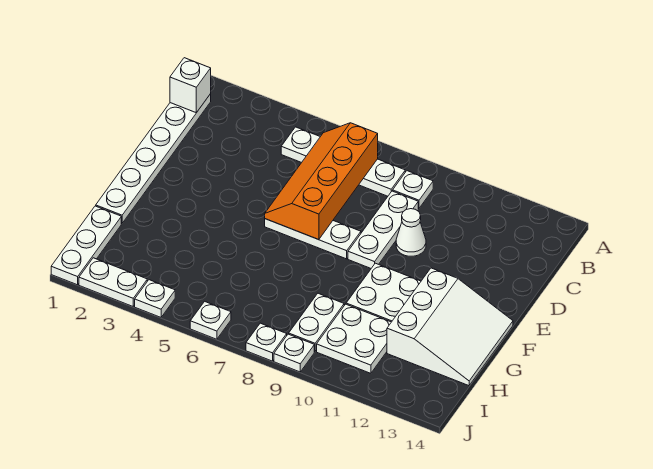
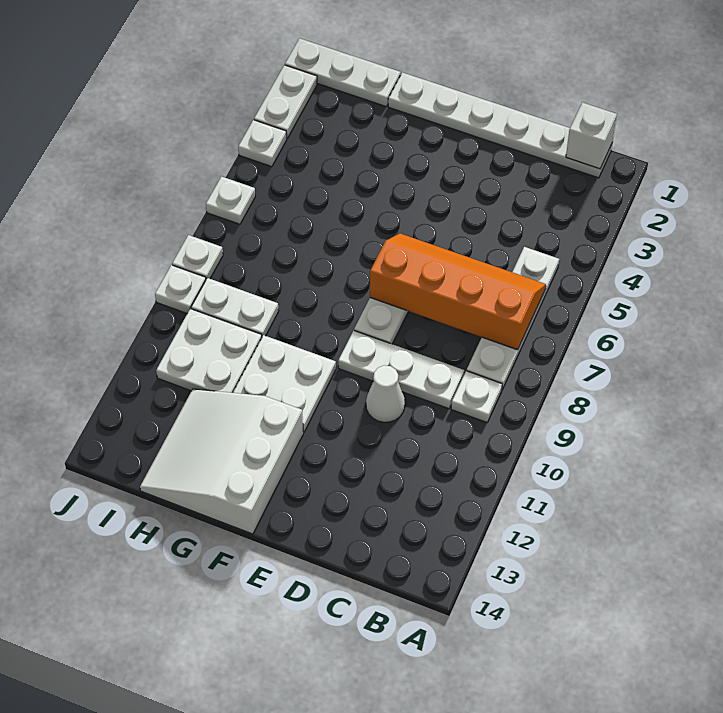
white 3x3 slope [387,268,513,386] -> white 3x3 slope turned to [140,389,303,534]

